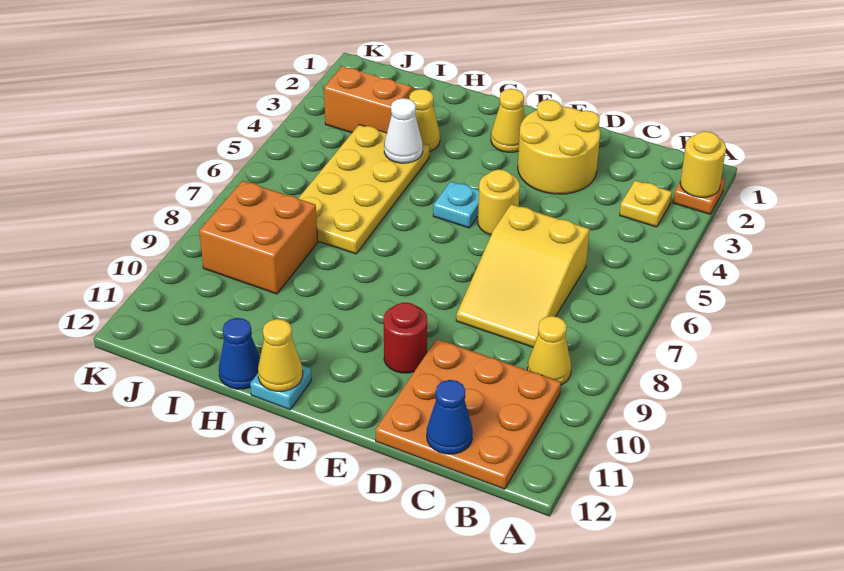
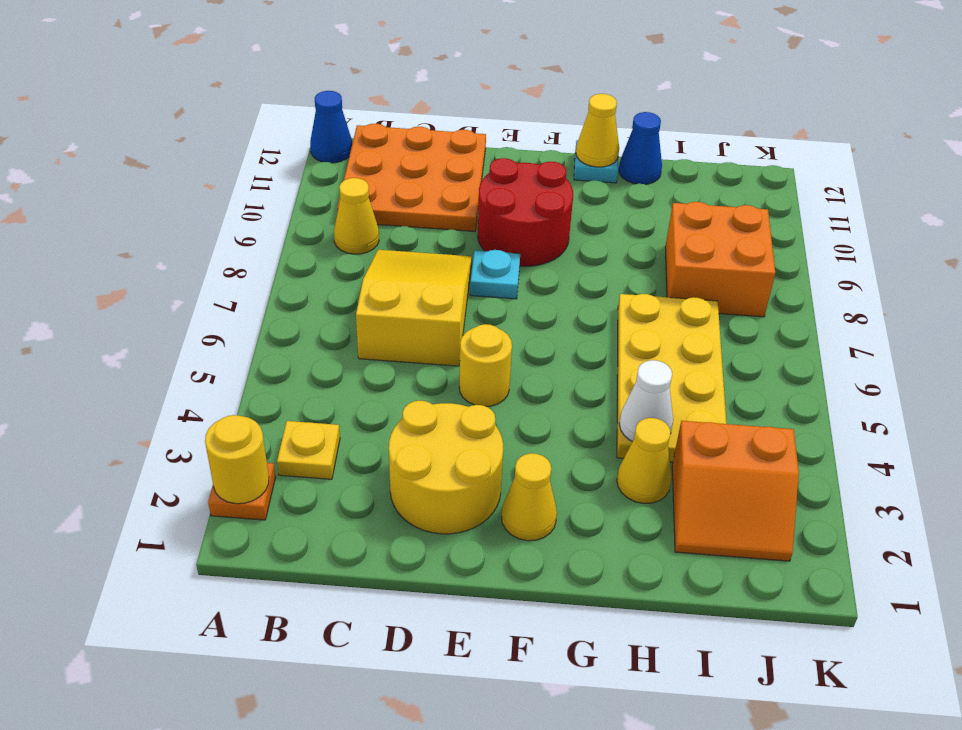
blue 1x1 cone [427,380,473,454] -> blue 1x1 cone moved to [310,91,352,163]
red 1x1 round brick [384,302,427,373] -> red 2x2 round brick [478,158,573,266]
cyan 1x1 plate [433,181,479,228] -> cyan 1x1 plate moved to [470,250,520,299]

